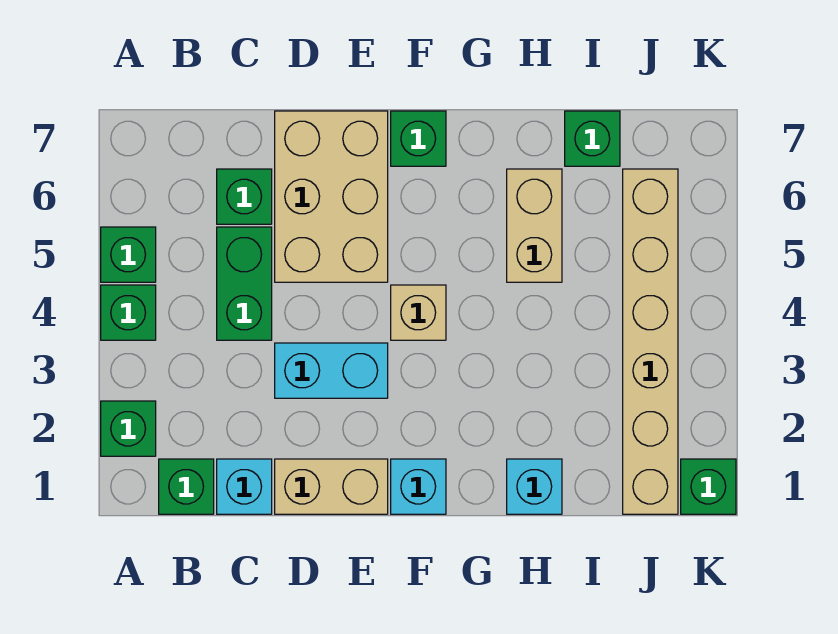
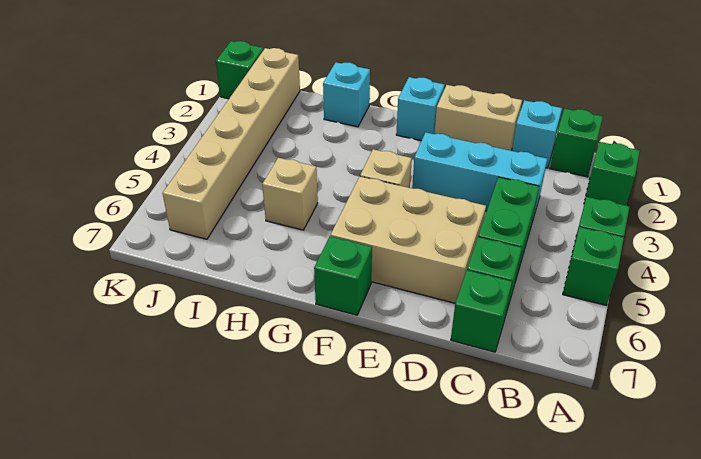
cyan 1x2 brick [275,343,388,398] -> cyan 1x3 brick [412,132,547,218]
tan 2x3 brick [275,111,388,282] -> tan 2x3 brick turned to [331,177,486,303]
tan 1x2 brick [507,169,562,282] -> tan 1x1 brick [262,158,318,230]
green 1x1 brick [565,111,620,166] -> green 1x1 brick moved to [451,270,512,352]

